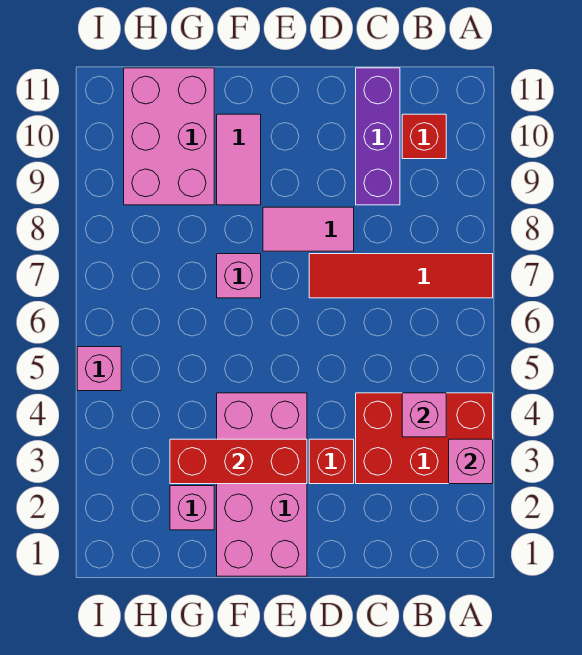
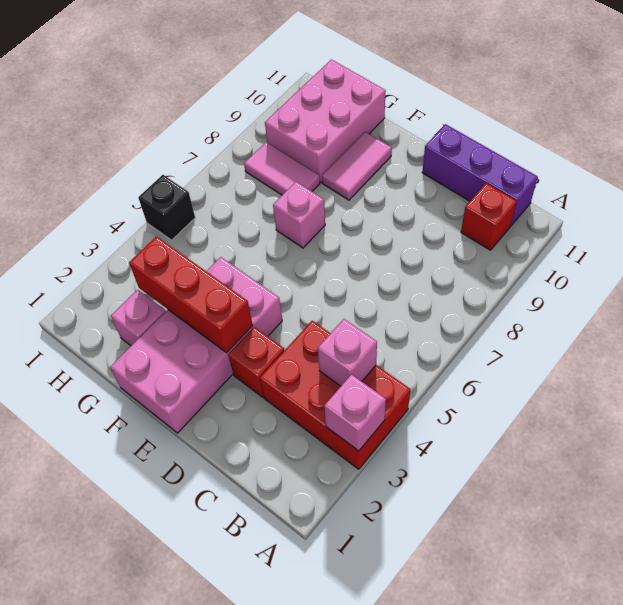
red 1x4 tile [309,254,493,298] -> none
purple 1x3 brick [356,68,400,205] -> purple 1x3 brick turned to [422,124,538,226]
pink 1x2 tile [263,207,354,251] -> pink 1x2 tile moved to [244,142,320,195]
pink 1x1 brick [77,347,121,391] -> black 1x1 brick [138,175,195,240]

